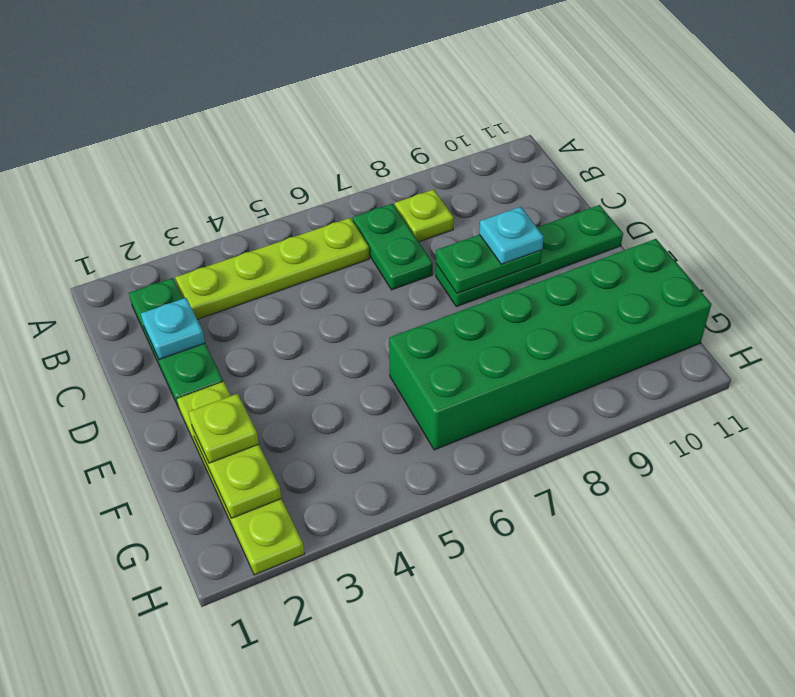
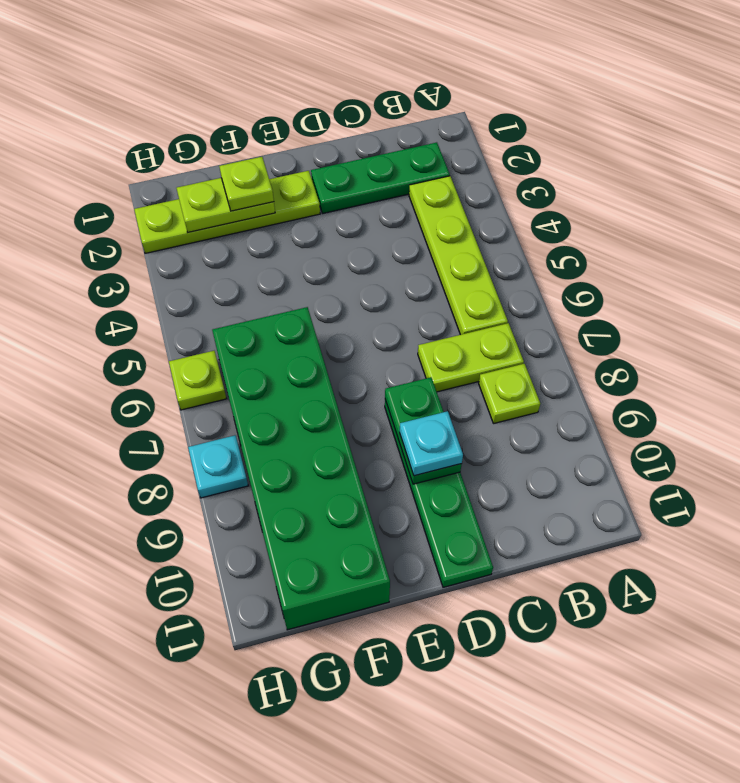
green 1x2 plate [353,204,433,290] -> lime 1x2 plate [418,323,524,392]
cyan 1x1 plate [141,298,205,359] -> cyan 1x1 plate moved to [188,435,248,498]
none -> lime 1x1 plate [169,351,227,410]

